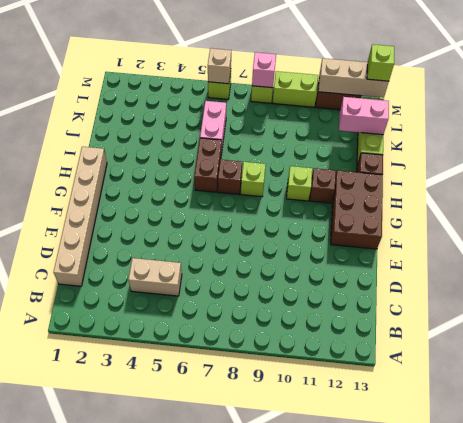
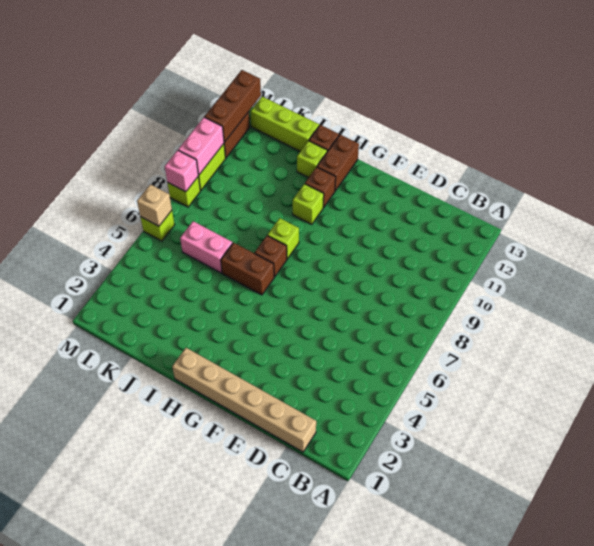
tan 1x2 brick [129,258,182,296] -> none
brown 2x3 brick [331,171,383,249] -> brown 1x2 brick [317,135,359,191]
pink 1x2 brick [339,97,389,135] -> pink 1x2 brick moved to [178,117,224,175]
tan 1x3 brick [318,58,389,98] -> brown 1x3 brick [205,70,261,142]
lime 1x1 brick [367,44,394,81] -> lime 1x1 brick moved to [297,141,327,178]

